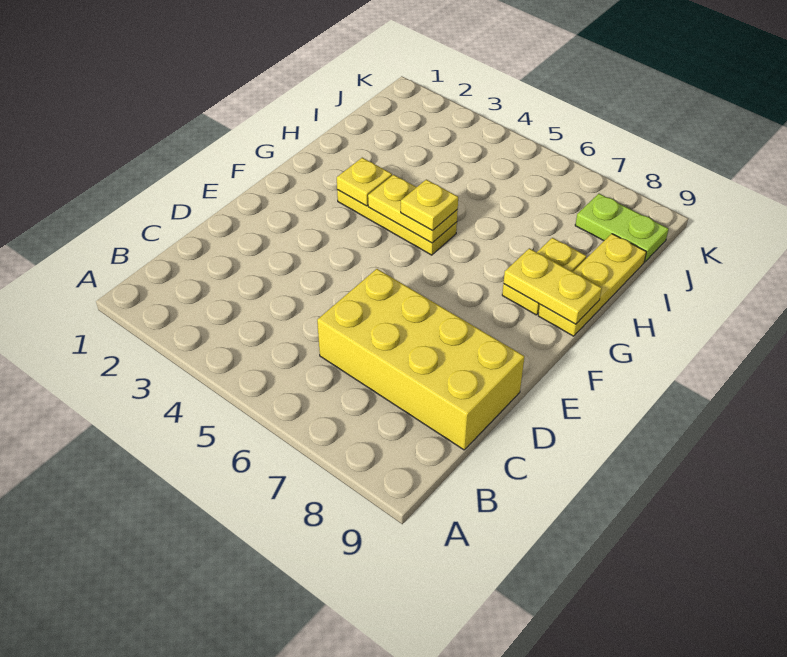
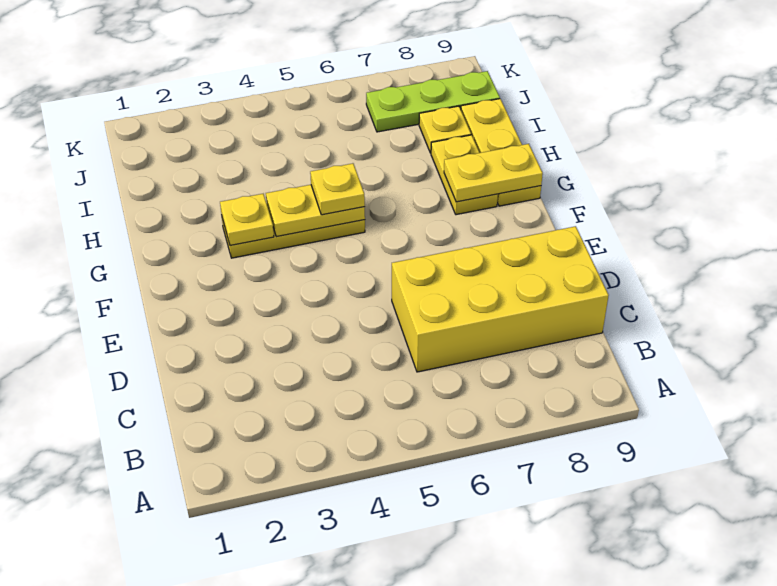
none -> yellow 1x1 plate [419,106,471,153]
lime 1x2 plate [575,194,669,262] -> lime 1x3 plate [366,71,500,132]

